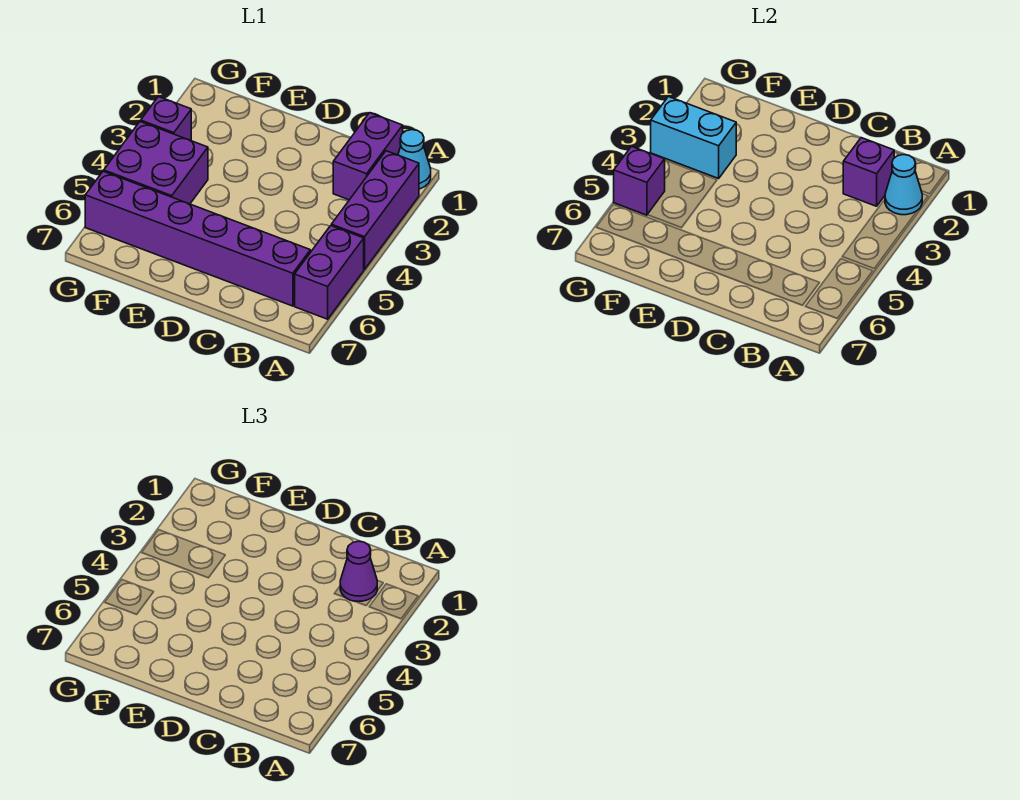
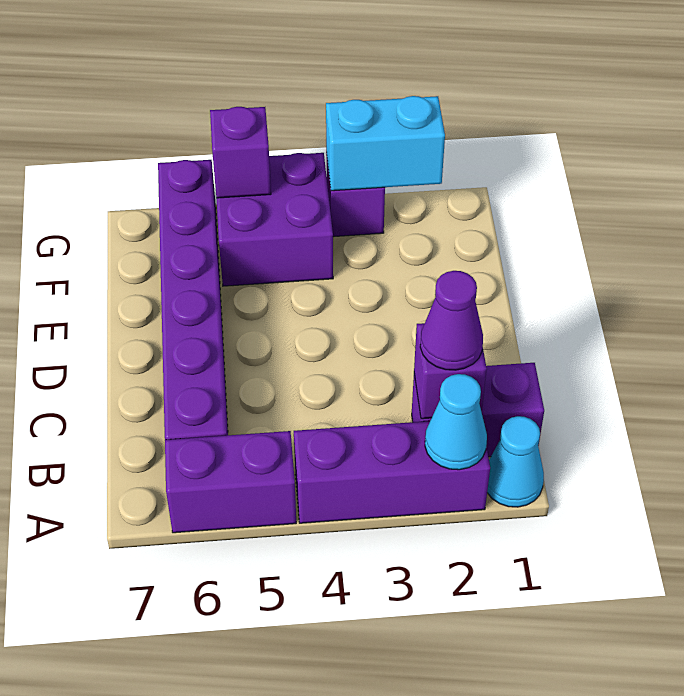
cyan 1x2 brick [651,97,736,178] -> cyan 1x2 brick turned to [326,96,445,191]

